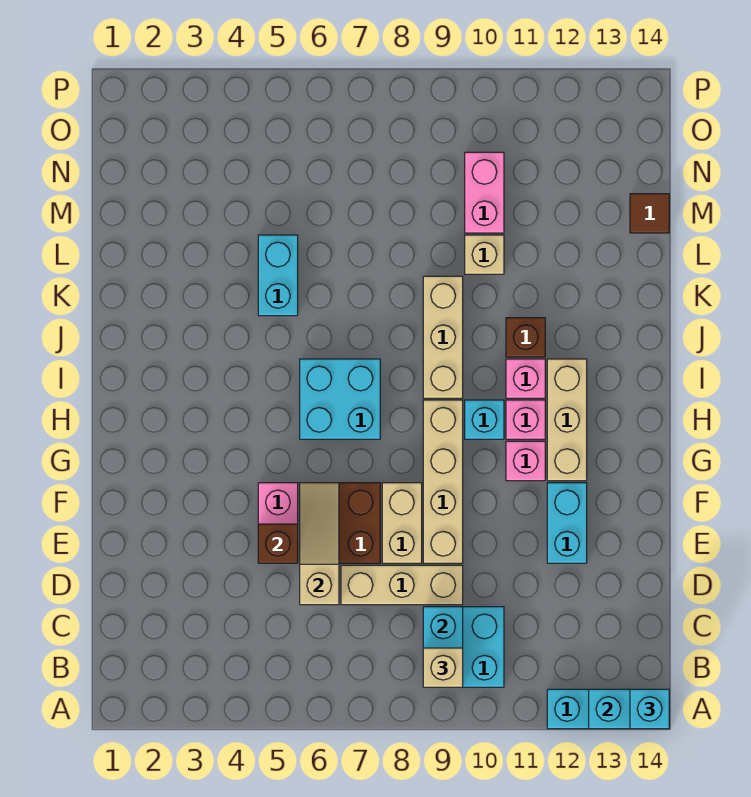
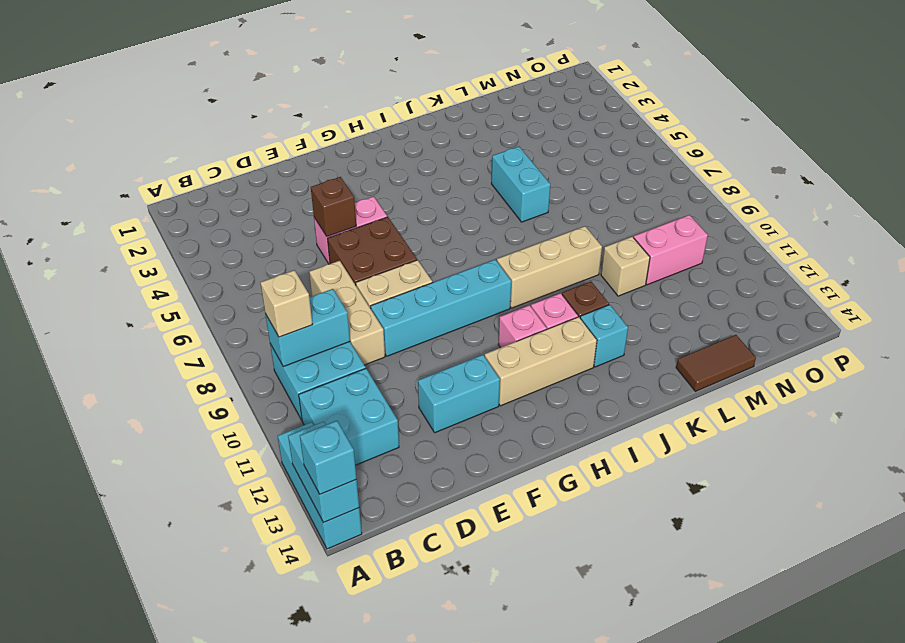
tan 1x3 slope [300,483,339,605] -> none
tan 1x4 brick [423,400,463,563] -> cyan 1x4 brick [371,259,511,356]
pink 1x1 brick [506,441,545,481] -> none
cyan 2x2 brick [300,359,380,439] -> cyan 2x2 brick moved to [299,369,399,465]
cyan 1x1 brick [465,400,504,439] -> cyan 1x1 brick moved to [580,305,628,367]
cyan 1x2 brick [258,235,298,316] -> cyan 1x2 brick turned to [491,147,550,222]
brown 1x1 tile [630,194,669,233] -> brown 1x2 tile [676,335,756,391]

